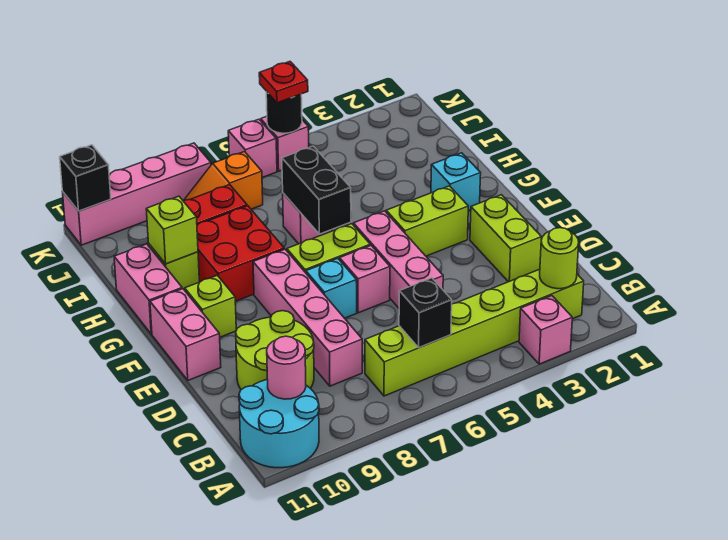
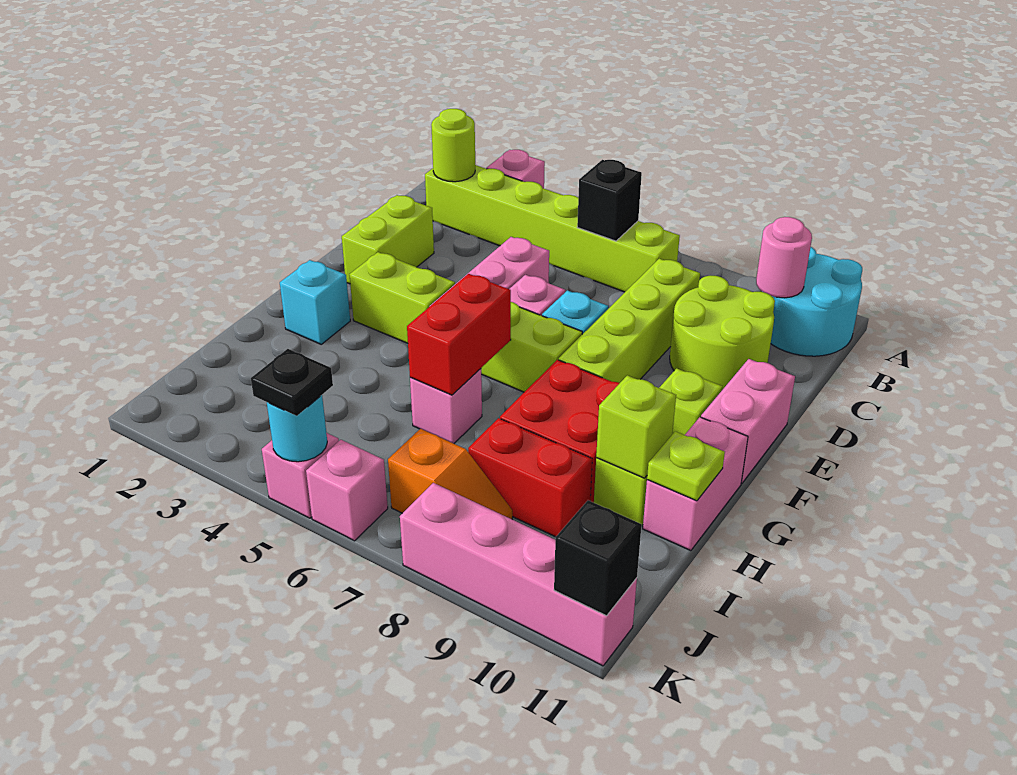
pink 1x4 brick [253,249,362,386] -> lime 1x4 brick [559,259,700,383]
black 1x2 brick [282,146,351,234] -> red 1x2 brick [407,274,511,395]
none -> lime 1x1 plate [647,431,725,501]
black 1x1 round brick [266,91,302,133] -> cyan 1x1 round brick [267,395,327,462]
red 1x1 plate [259,62,308,103] -> black 1x1 plate [251,349,333,416]

